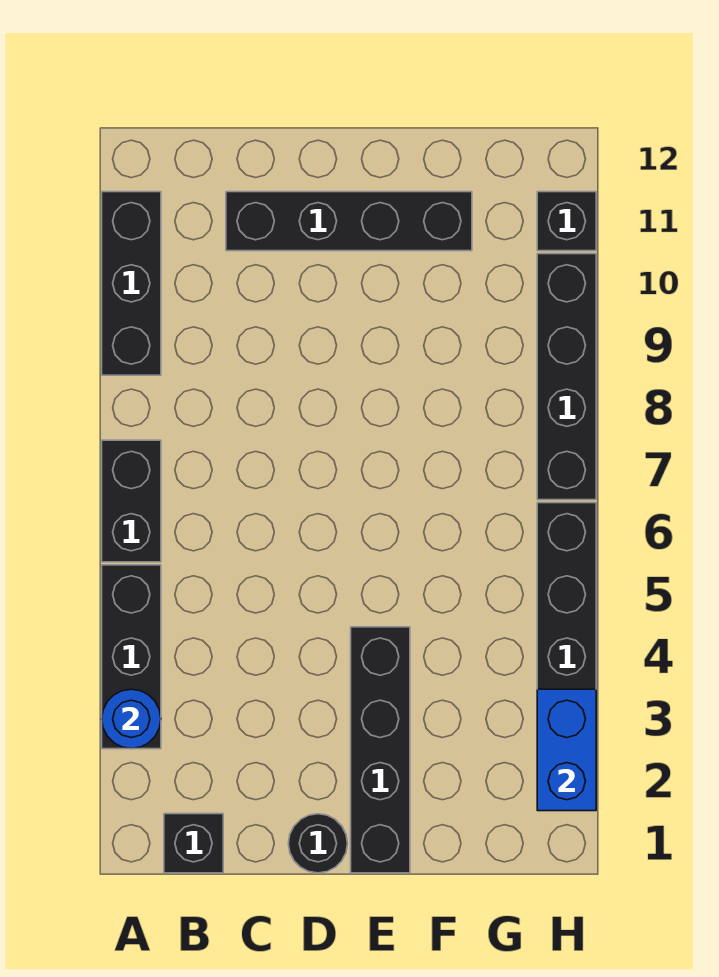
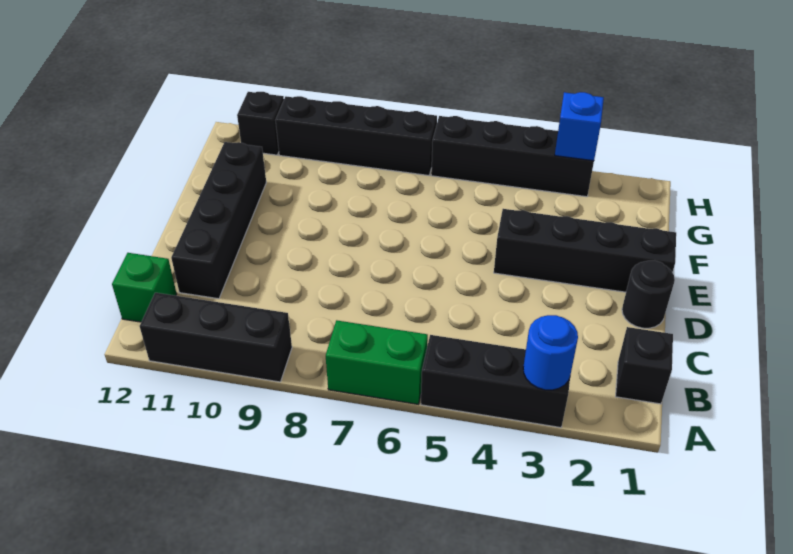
black 1x2 brick [102,440,161,562] -> green 1x2 brick [326,320,428,404]
none -> green 1x1 brick [112,253,177,322]
blue 1x2 brick [537,689,596,811] -> blue 1x1 brick [555,92,604,161]

